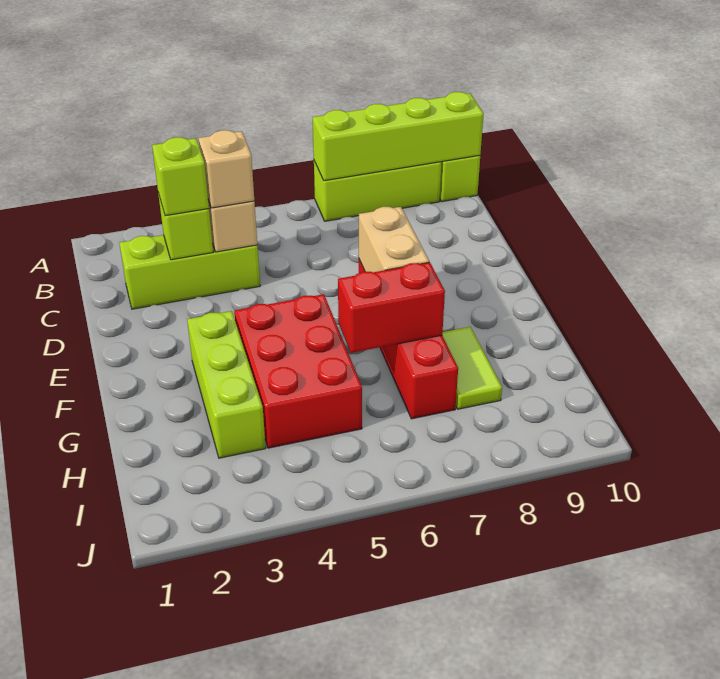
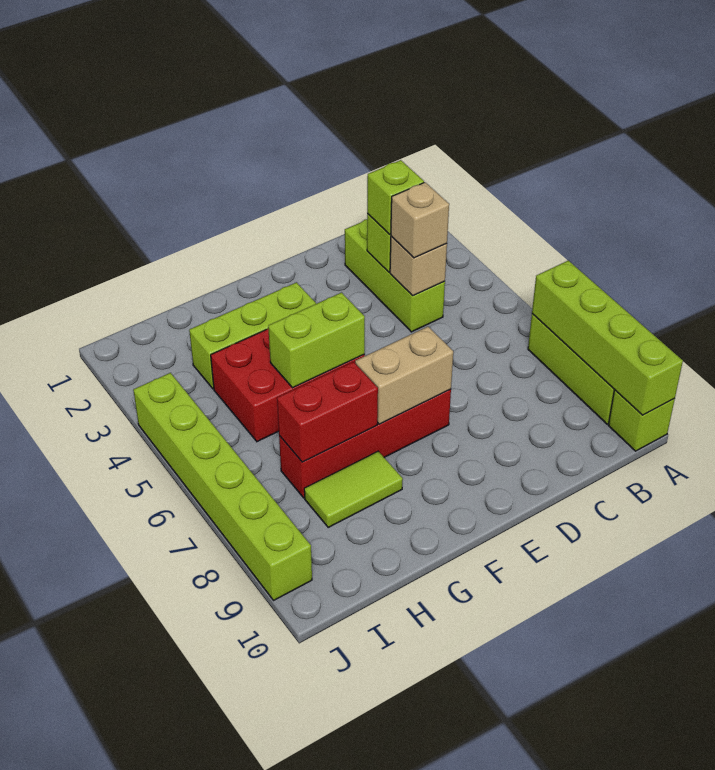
none -> lime 1x2 brick [268,293,365,388]
red 1x2 brick [338,262,445,353] -> red 1x2 brick turned to [277,362,378,462]
none -> lime 1x6 brick [133,373,312,600]

